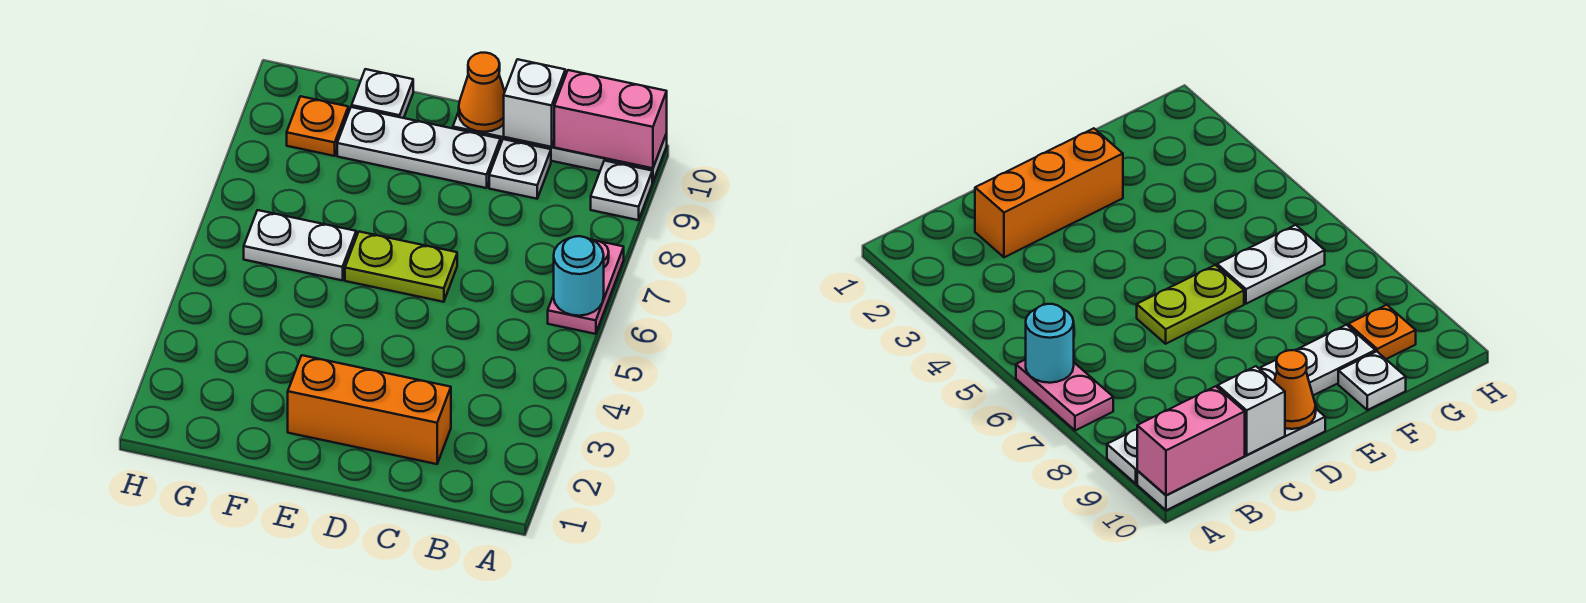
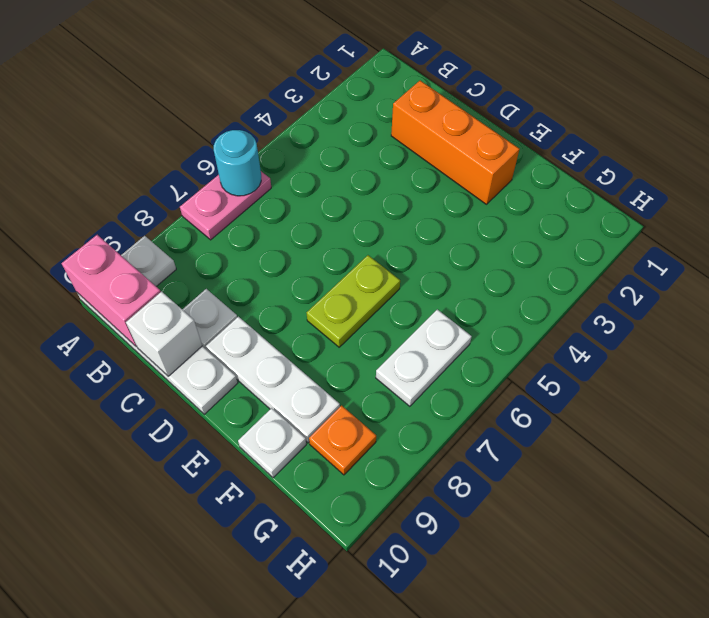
lime 1x2 plate [345,232,457,302] -> lime 1x2 plate turned to [307,255,400,347]
orange 1x1 cone [459,53,505,132] -> none
white 1x2 plate [244,210,356,280] -> white 1x2 plate turned to [376,309,472,406]

